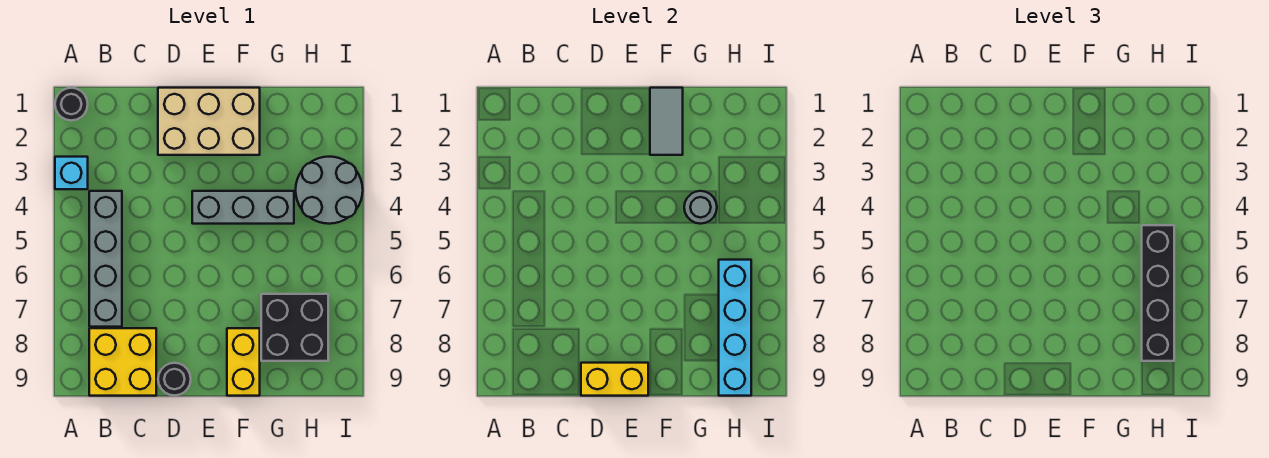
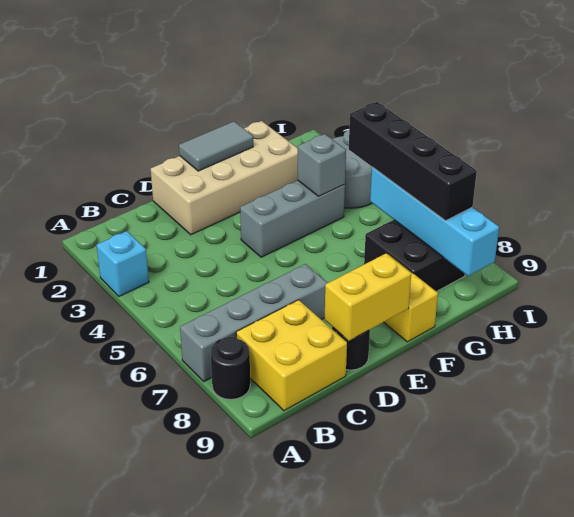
black 1x1 round brick [55,88,88,121] -> black 1x1 round brick moved to [211,337,250,399]
grey 1x4 brick [89,191,122,327] -> grey 1x4 brick turned to [180,264,328,381]
tan 2x3 brick [158,88,260,155] -> tan 2x4 brick [151,121,298,235]
grey 1x2 tile [650,88,683,155] -> grey 1x2 tile turned to [179,121,253,171]
grey 1x1 round brick [684,191,717,224] -> grey 1x1 brick [298,134,346,196]

